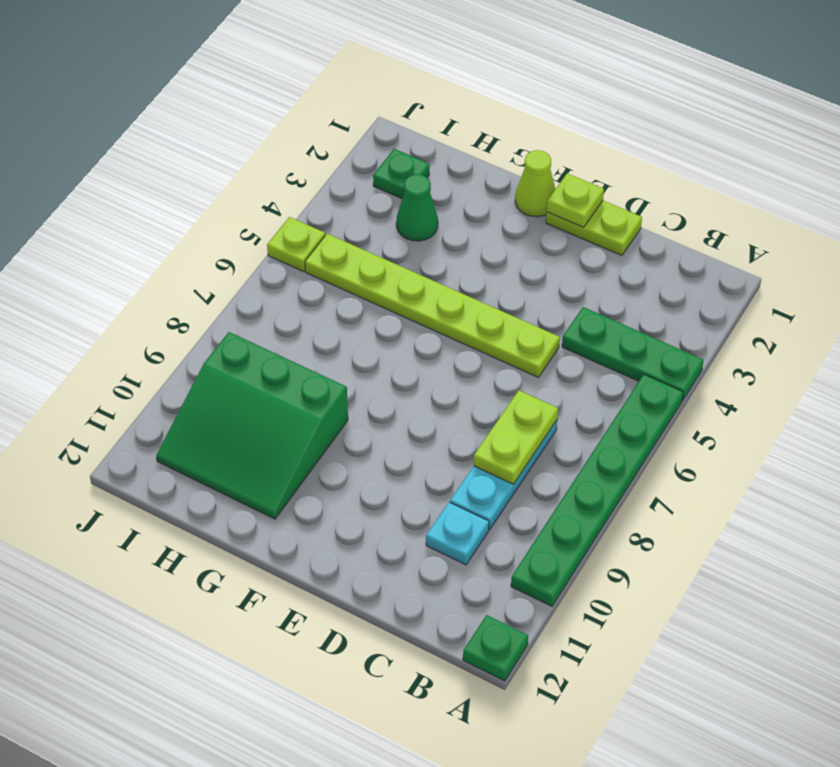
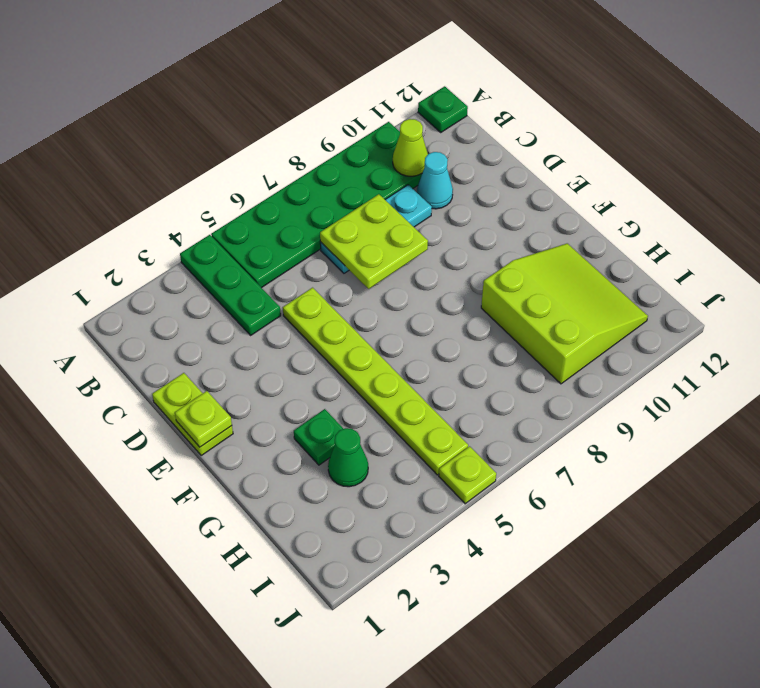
green 1x6 plate [511,374,683,606] -> green 2x6 plate [211,122,422,288]
lime 1x2 plate [474,390,558,484] -> lime 2x2 plate [320,194,428,289]
cyan 1x1 plate [426,502,489,565] -> cyan 1x1 cone [417,152,453,209]
lime 1x1 cone [515,150,555,217] -> lime 1x1 cone moved to [393,119,428,176]
green 3x3 slope [156,332,348,519] -> lime 3x3 slope [481,243,648,384]
green 1x1 plate [373,149,429,198] -> green 1x1 plate moved to [294,409,343,465]

